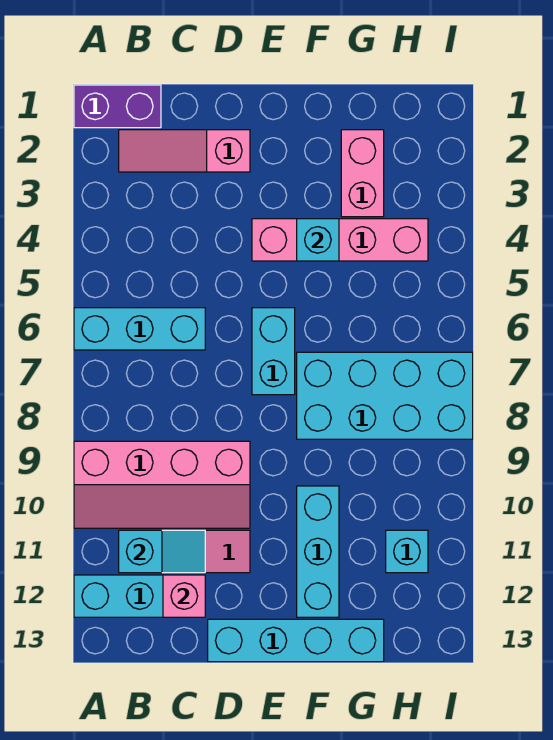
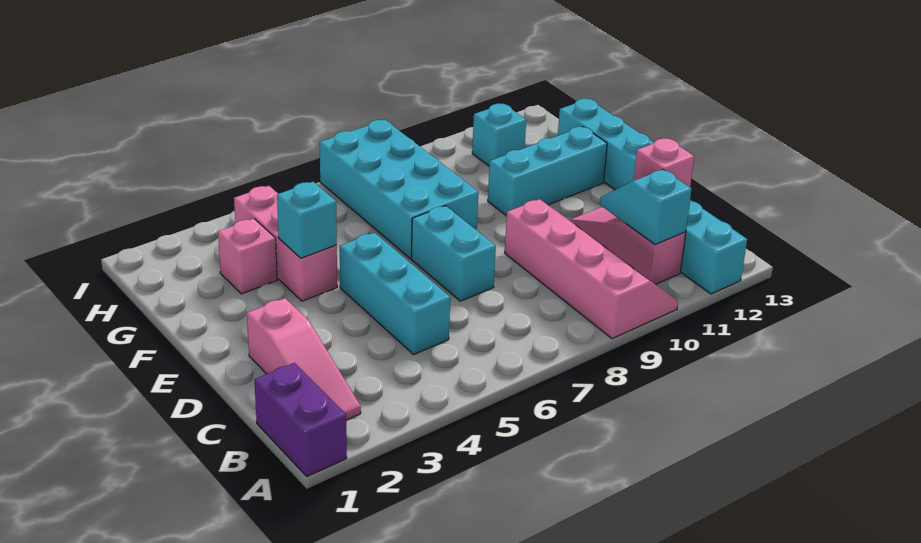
cyan 1x3 brick [74,308,205,350] -> cyan 1x3 brick moved to [340,233,450,354]
pink 1x4 brick [252,219,428,261] -> pink 1x3 brick [234,186,337,301]
cyan 1x2 brick [252,308,295,395] -> cyan 1x2 brick turned to [411,206,496,301]
pink 1x2 brick [341,130,384,217] -> pink 1x1 brick [218,219,277,294]

